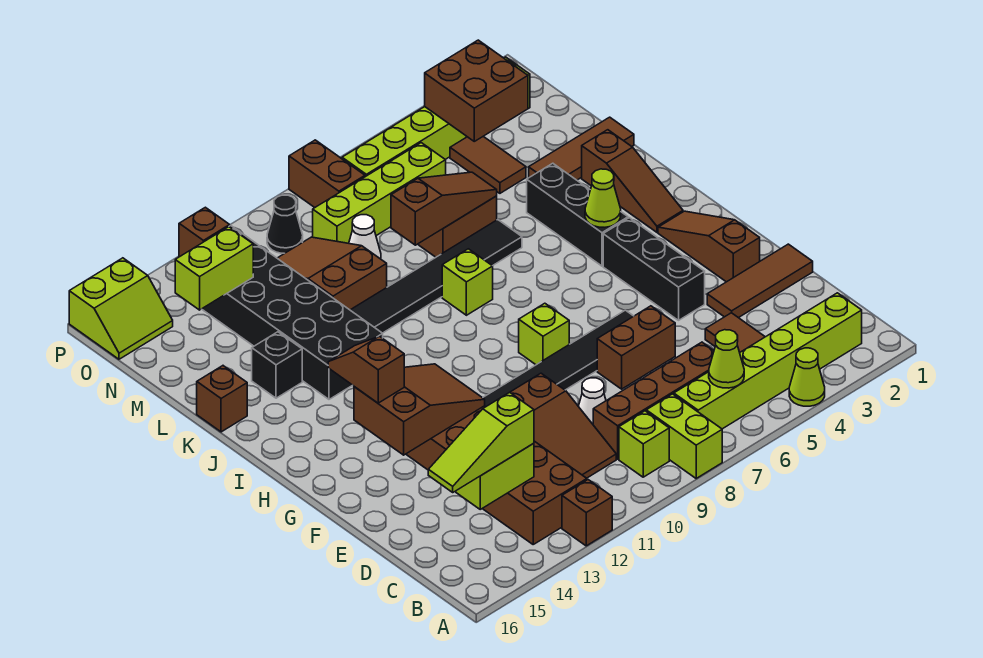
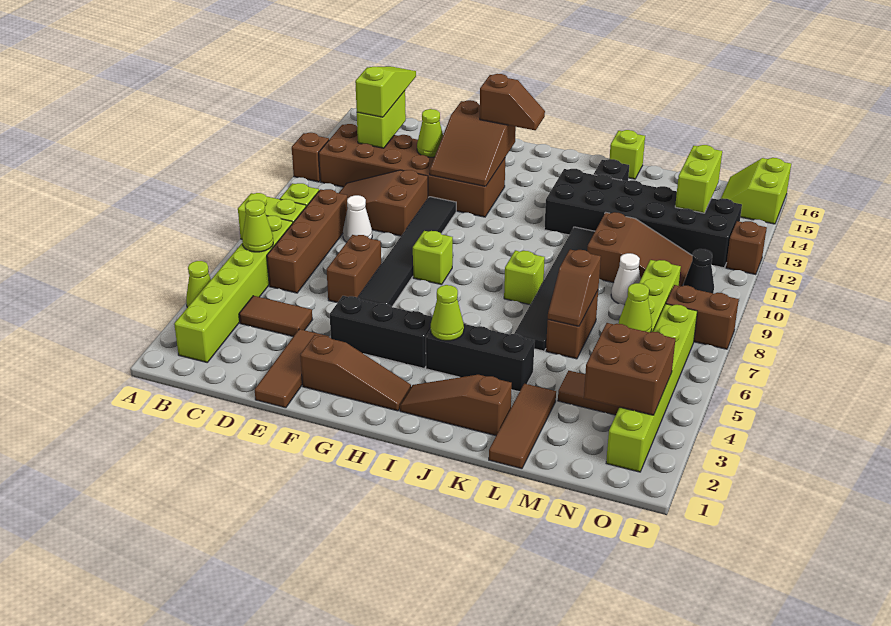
none -> lime 1x1 cone [417,109,443,157]
brown 1x1 brick [197,366,247,432] -> lime 1x1 brick [609,130,645,179]
brown 1x3 slope [391,172,497,245] -> brown 1x2 slope [548,249,601,326]
none -> lime 1x1 cone [619,283,652,332]

